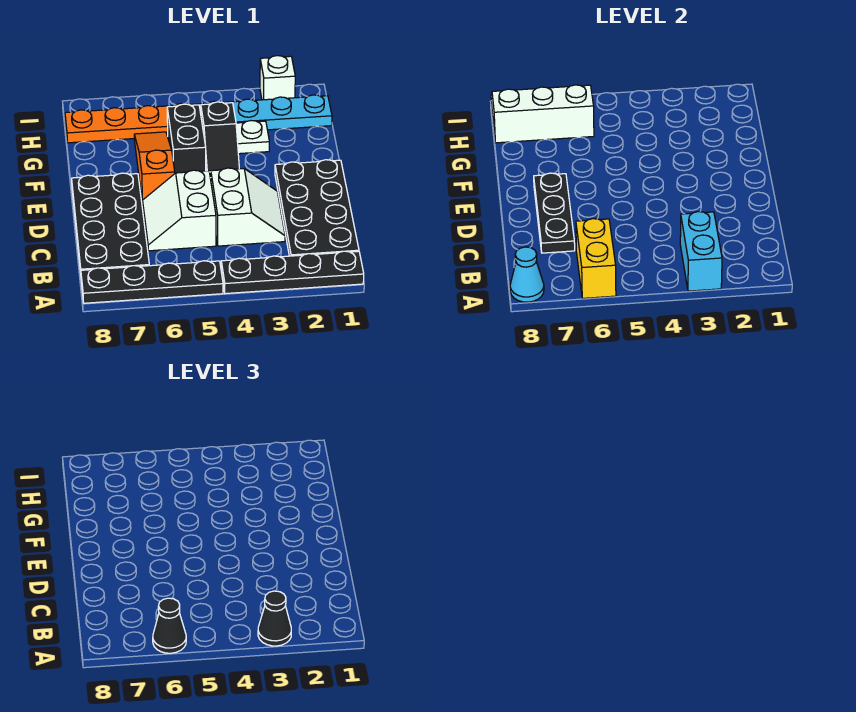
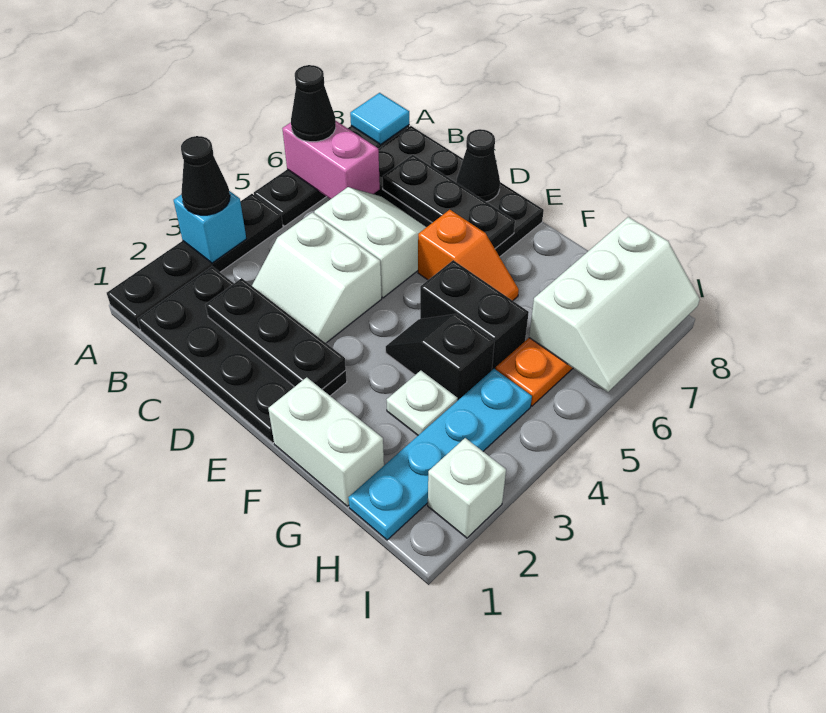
cyan 1x2 brick [680,212,722,291] -> cyan 1x1 brick [174,191,246,263]
yellow 1x2 brick [576,219,616,298] -> pink 1x2 brick [282,120,380,199]
cyan 1x1 cone [510,247,544,302] -> cyan 1x1 tile [350,93,409,144]
none -> black 1x3 plate [205,278,346,389]
none -> black 1x1 cone [456,129,500,202]
orange 1x3 slope [134,132,175,204] -> orange 1x2 slope [418,210,519,301]
none -> white 1x2 brick [268,377,384,506]

